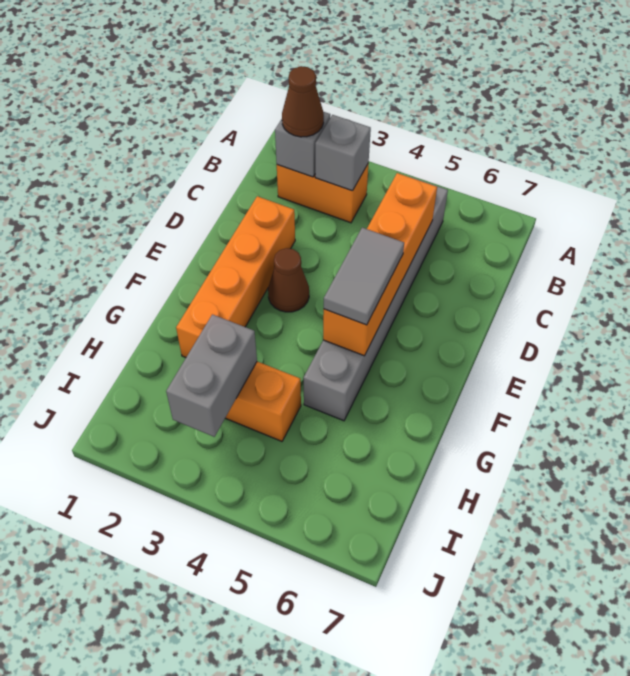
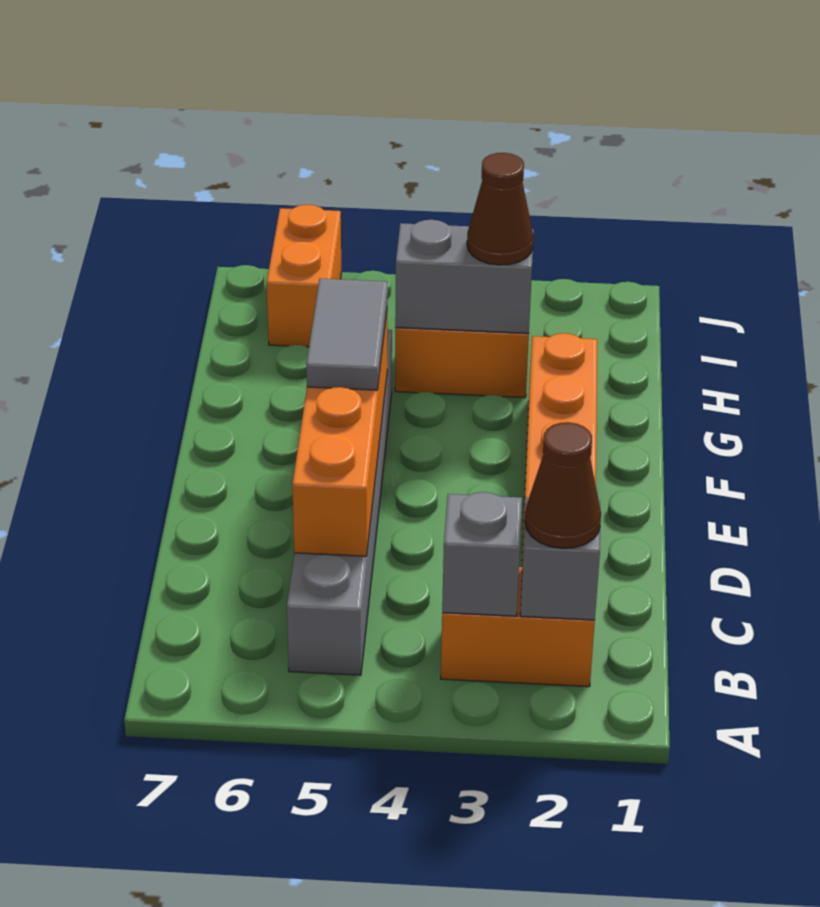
brown 1x1 cone [268,248,309,312] -> brown 1x1 cone moved to [467,153,533,265]
grey 1x2 brick [166,314,257,437] -> grey 1x2 brick turned to [395,220,534,333]
none -> orange 1x2 brick [267,205,341,347]

